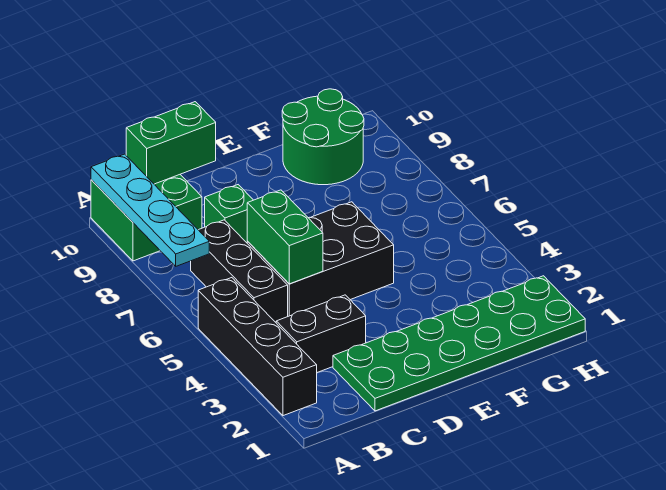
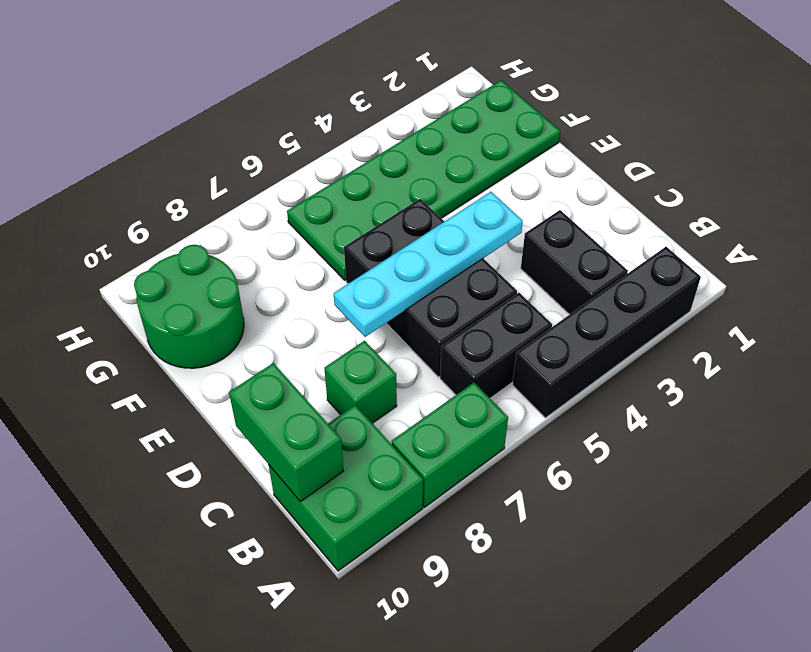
cyan 1x4 plate [91,154,209,266] -> cyan 1x4 plate moved to [334,192,523,337]
black 1x3 brick [191,220,288,322] -> black 1x2 brick [440,293,552,398]
green 2x6 plate [333,276,585,411] -> green 2x6 plate turned to [287,80,560,280]
green 1x2 brick [247,190,323,284] -> green 1x2 brick moved to [392,383,508,507]

